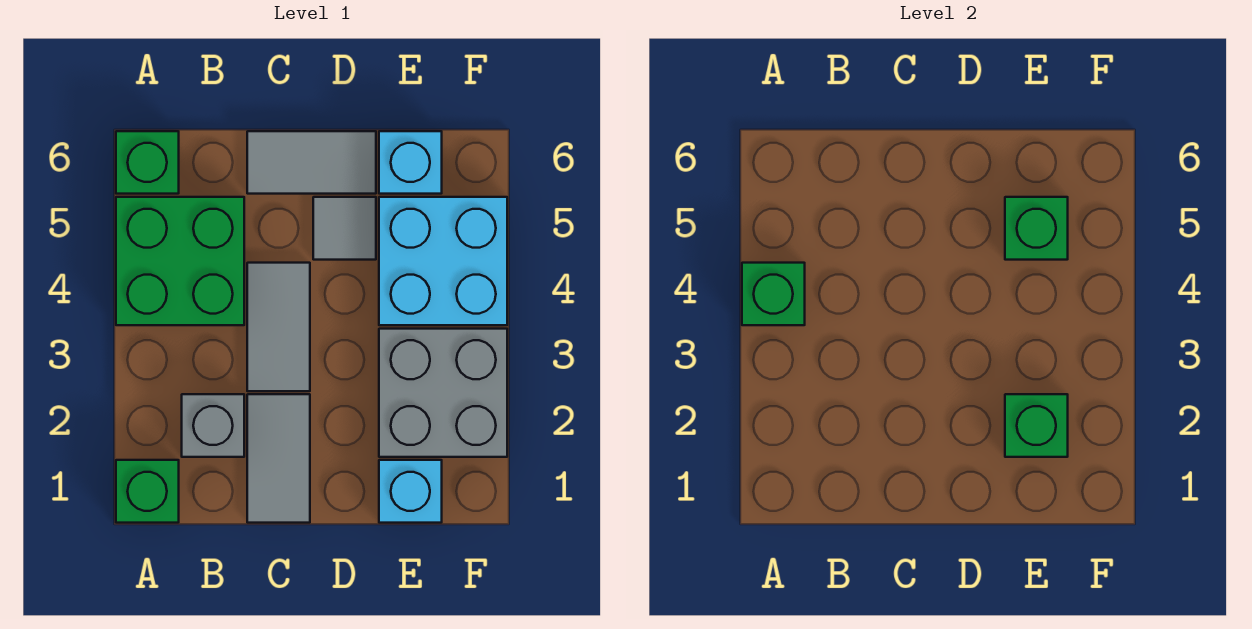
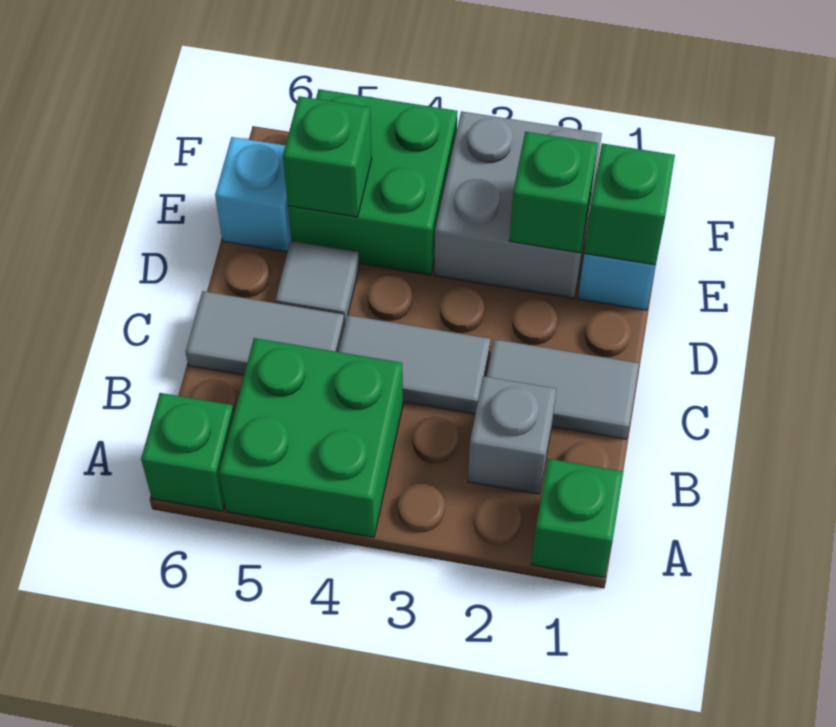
green 1x1 brick [742,263,805,325] -> green 1x1 brick moved to [584,143,675,265]
grey 1x2 tile [247,131,376,194] -> grey 1x2 tile turned to [186,291,344,375]
cyan 2x2 brick [379,197,507,325] -> green 2x2 brick [288,89,458,275]

